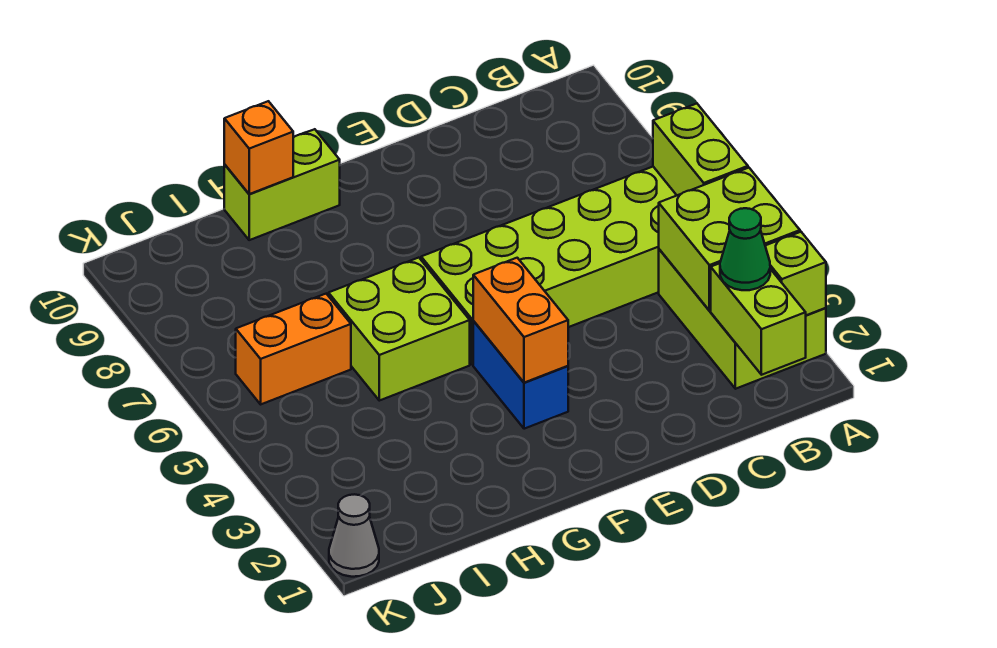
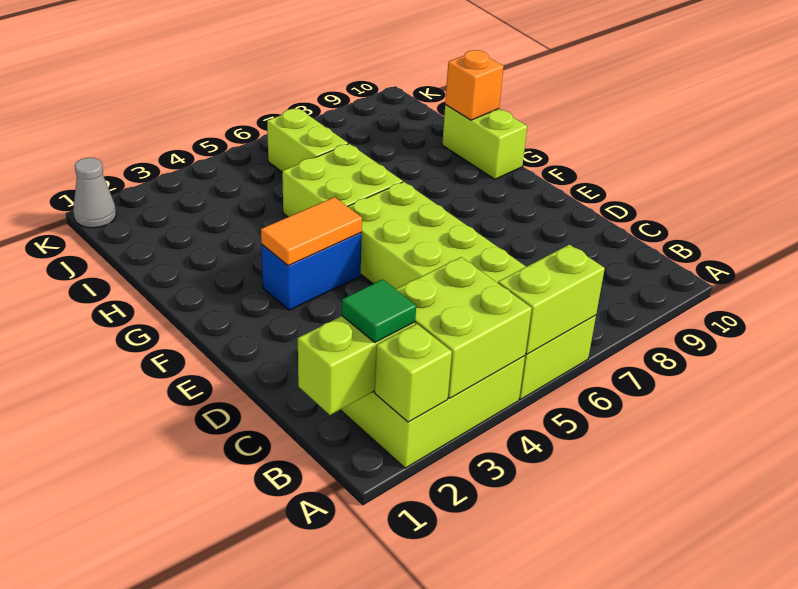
green 1x1 cone [720,208,770,290] -> green 1x1 tile [342,279,416,343]
orange 1x2 brick [473,258,568,383] -> orange 1x2 tile [261,197,362,266]
orange 1x2 brick [236,294,351,404] -> lime 1x2 brick [267,109,348,172]

